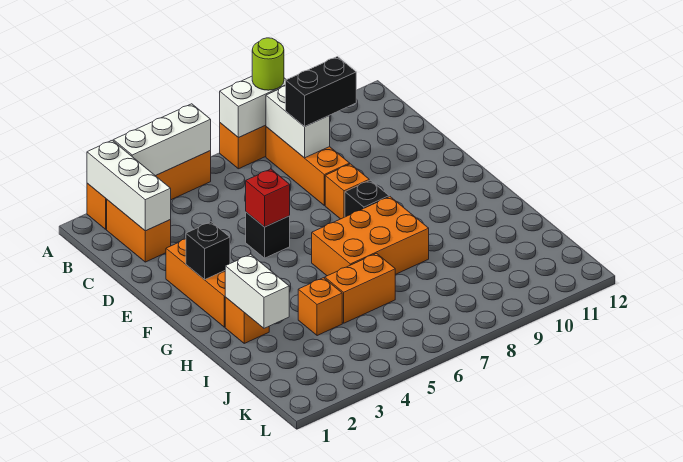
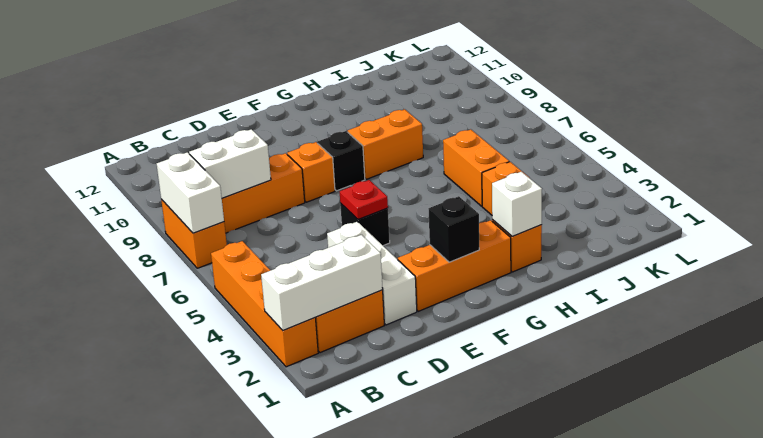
white 1x3 brick [113,104,211,176] -> white 1x3 brick moved to [327,222,417,325]
lime 1x1 round brick [252,38,284,90] -> none
black 1x2 brick [286,57,356,127] -> none
red 1x1 brick [246,169,290,227] -> red 1x1 plate [340,180,388,220]
orange 2x3 brick [312,197,429,276] -> orange 1x2 brick [348,109,423,179]
white 1x2 brick [225,254,289,328] -> white 1x1 brick [492,172,542,236]

